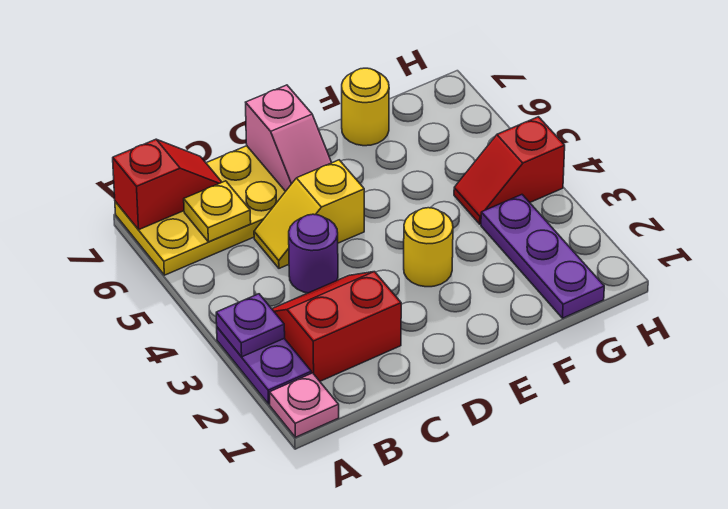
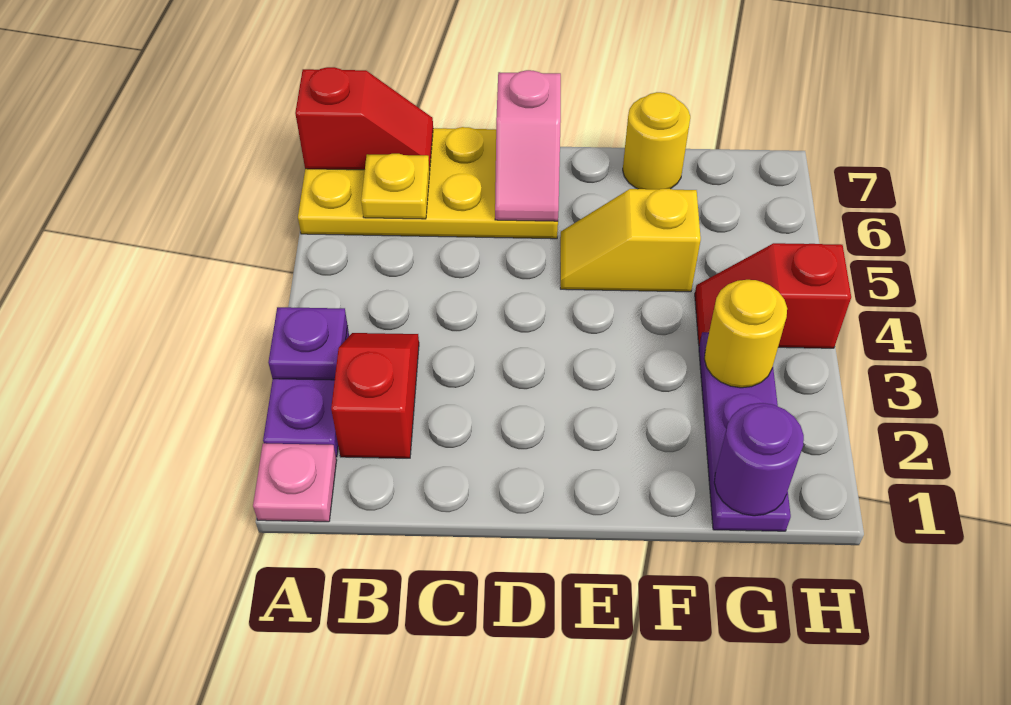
red 2x2 slope [272,272,401,381] -> red 1x2 slope [331,333,419,458]
purple 1x1 round brick [289,214,338,293] -> purple 1x1 round brick moved to [714,403,804,516]
yellow 1x2 slope [254,160,364,268] -> yellow 1x2 slope moved to [560,189,701,292]
yellow 1x1 round brick [404,208,453,287] -> yellow 1x1 round brick moved to [704,280,787,388]

